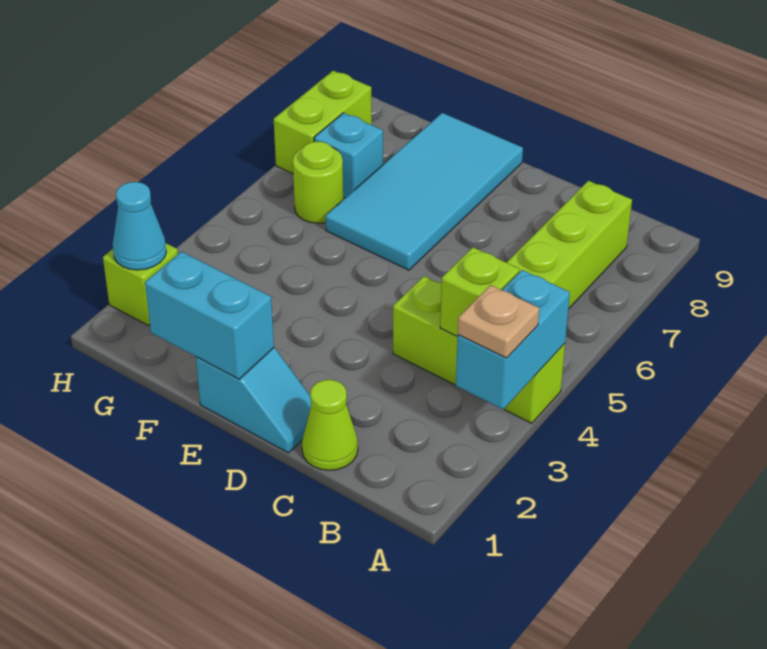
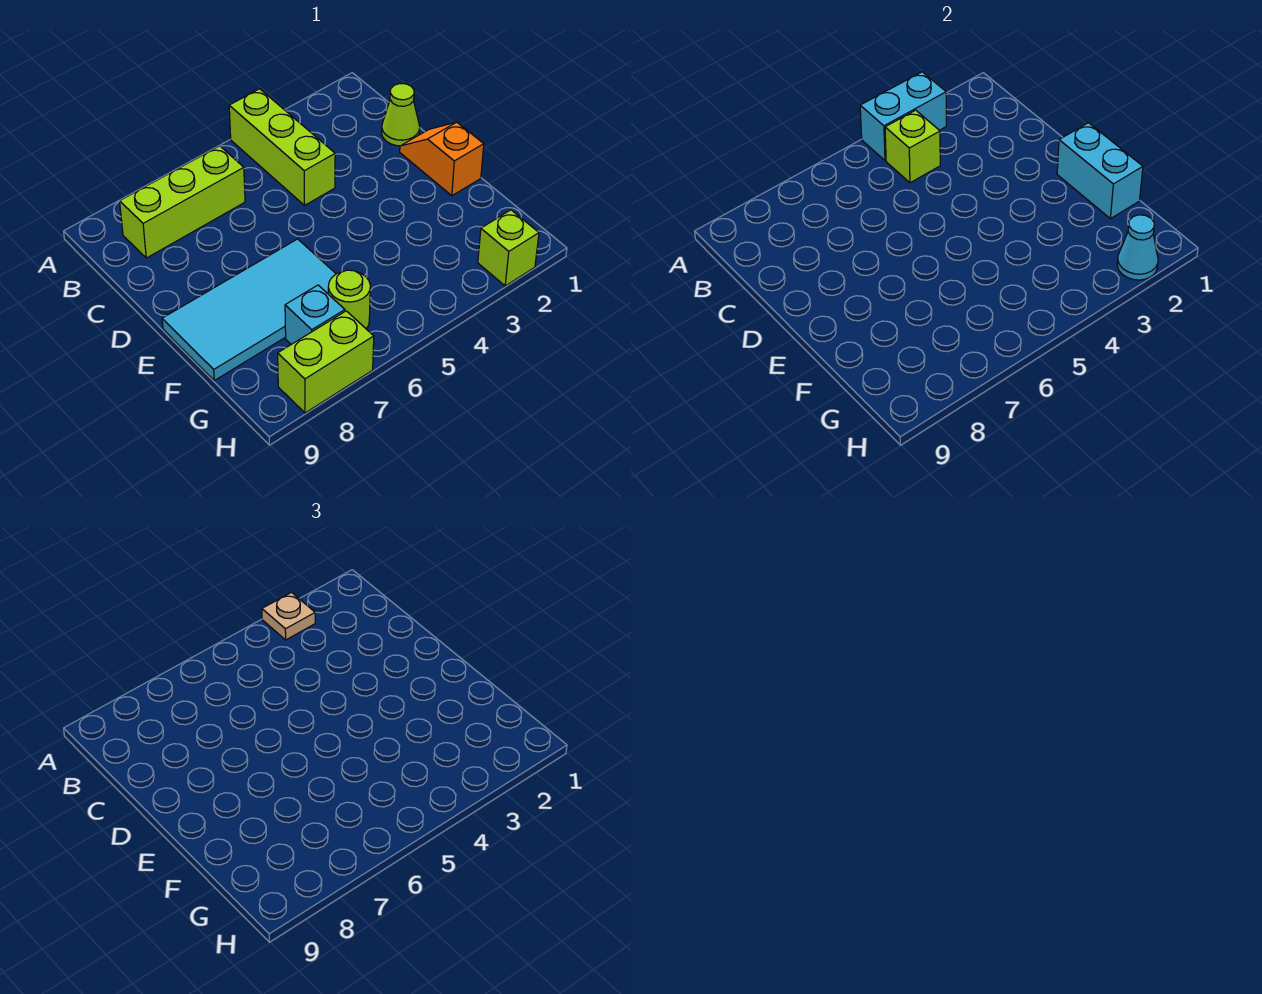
cyan 1x2 slope [196,348,311,453] -> orange 1x2 slope [400,122,484,196]

